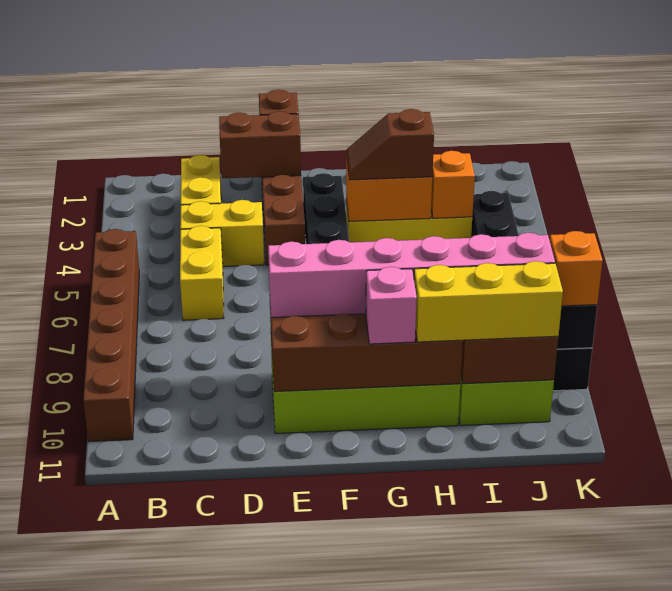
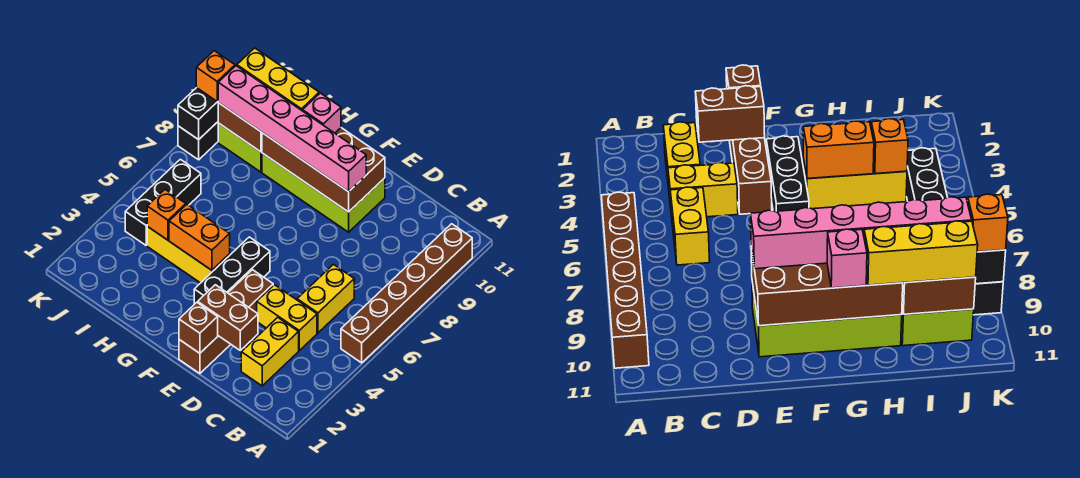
brown 1x2 slope [346,109,434,180] -> none

